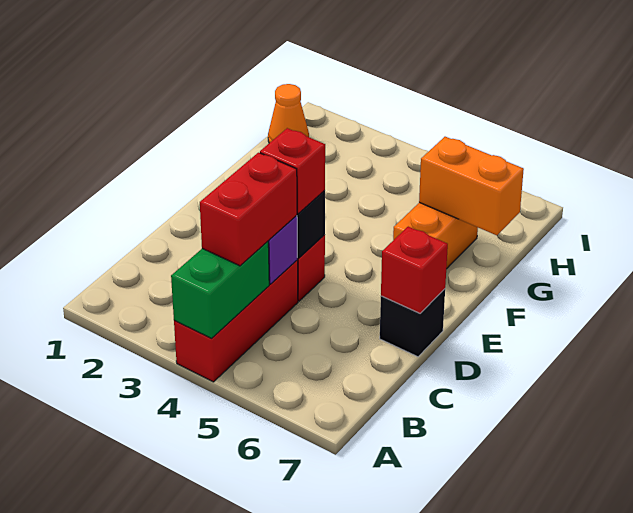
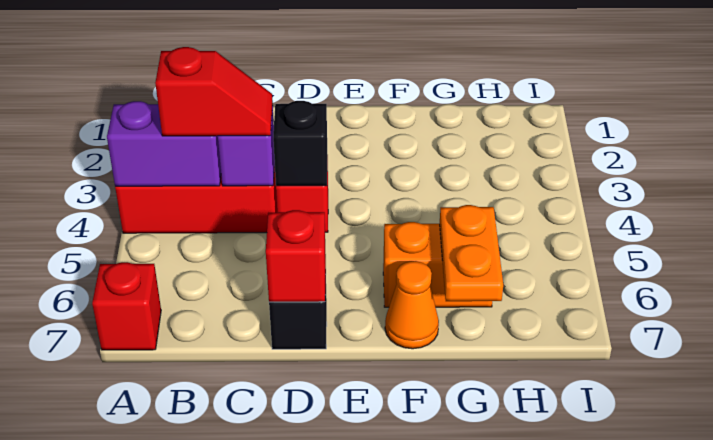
green 1x2 brick [171,241,269,338] -> purple 1x2 brick [107,101,221,186]
red 1x2 brick [200,153,297,266] -> red 1x2 slope [155,47,273,136]
red 1x1 brick [260,128,325,214] -> red 1x1 brick moved to [92,262,161,350]
orange 1x2 brick [419,137,524,235] -> orange 1x2 plate [440,205,503,301]
orange 1x1 cone [268,84,309,143] -> orange 1x1 cone moved to [385,261,439,349]

